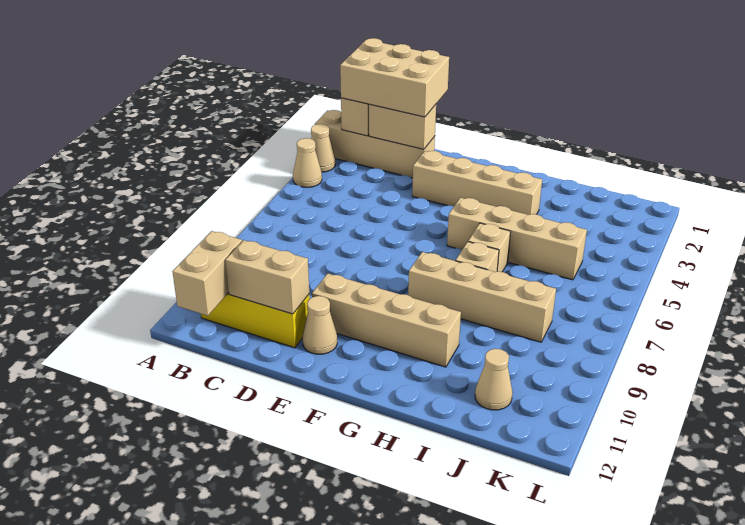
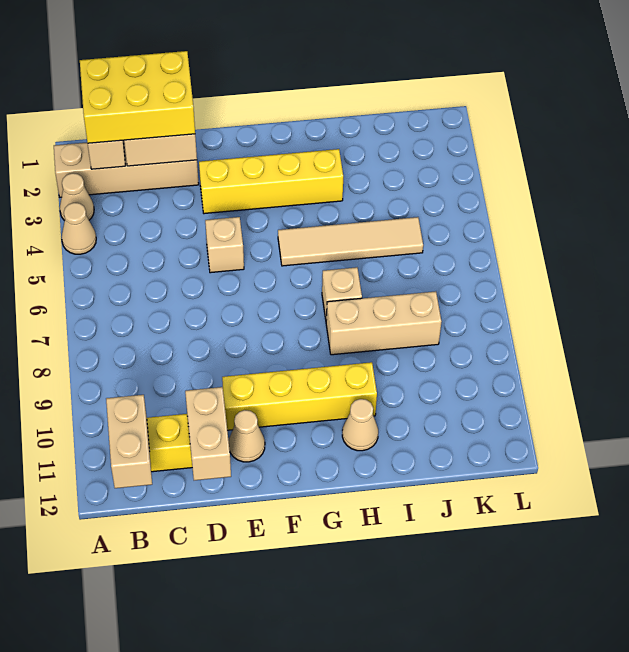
tan 2x3 brick [340,38,449,117] -> yellow 2x3 brick [80,51,195,143]
tan 1x2 brick [225,240,309,314] -> tan 1x2 brick turned to [185,387,231,480]
tan 1x4 brick [412,151,542,215] -> yellow 1x4 brick [199,149,343,214]
tan 1x4 brick [312,273,461,367] -> yellow 1x4 brick [222,362,377,430]
tan 1x4 brick [447,198,587,280] -> tan 1x4 tile [278,217,423,266]
tan 1x4 brick [408,252,556,342] -> tan 1x3 brick [326,291,442,355]
tan 1x1 brick [468,223,511,272] -> tan 1x1 brick moved to [205,217,244,273]
tan 1x1 cone [475,349,513,410] -> tan 1x1 cone moved to [342,399,378,451]

